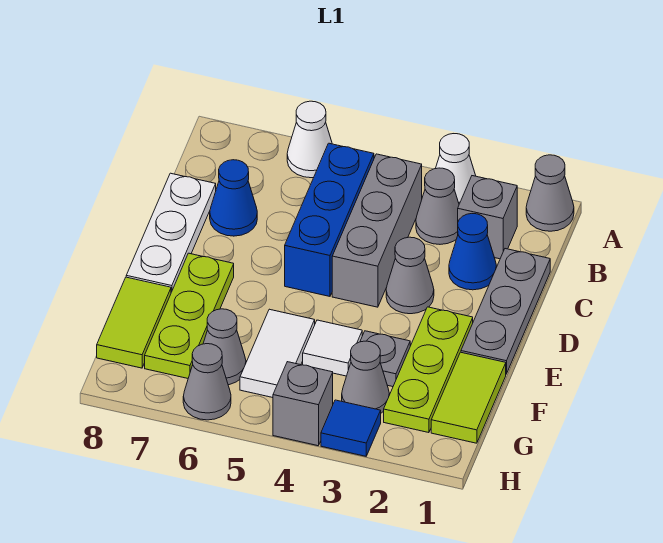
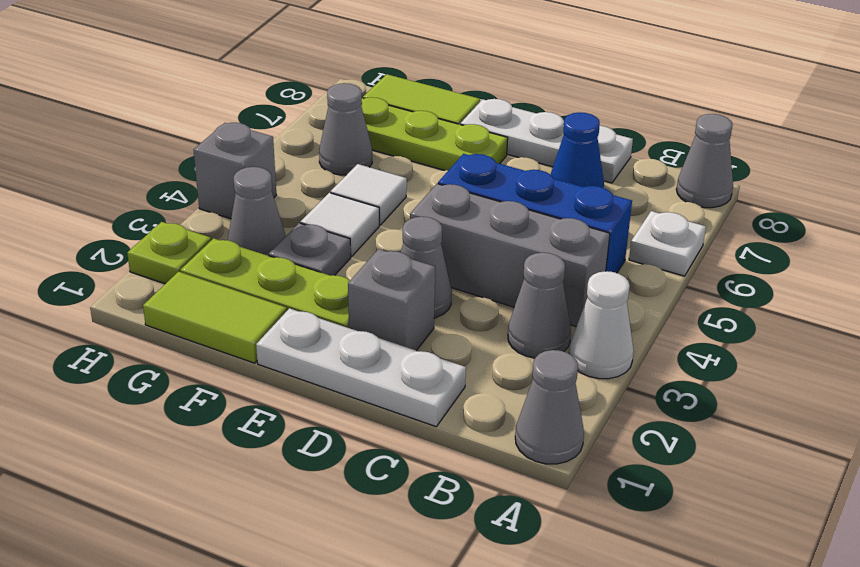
white 1x1 cone [287,101,332,178] -> white 1x1 plate [629,211,706,276]
grey 1x1 brick [458,176,517,259] -> grey 1x1 brick moved to [348,249,435,351]
grey 1x3 plate [461,249,550,374] -> white 1x3 plate [256,308,466,427]
blue 1x1 cone [449,214,496,290] -> none
white 1x2 tile [240,309,315,398] -> white 1x1 tile [331,164,407,225]
none -> lime 1x1 plate [127,222,211,284]
blue 1x1 tile [321,400,381,456] -> none
grey 1x1 cone [183,344,231,420] -> grey 1x1 cone moved to [676,114,733,208]

